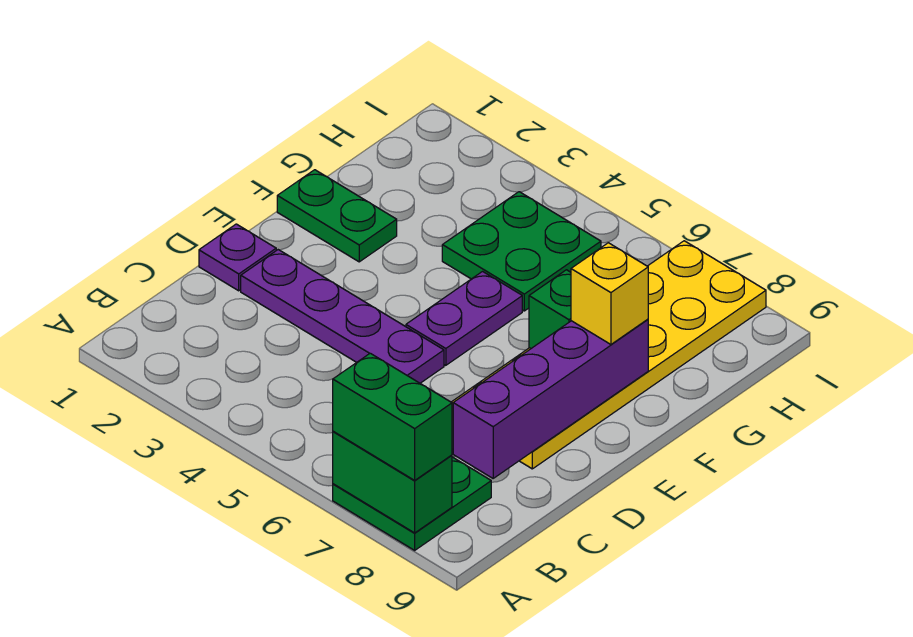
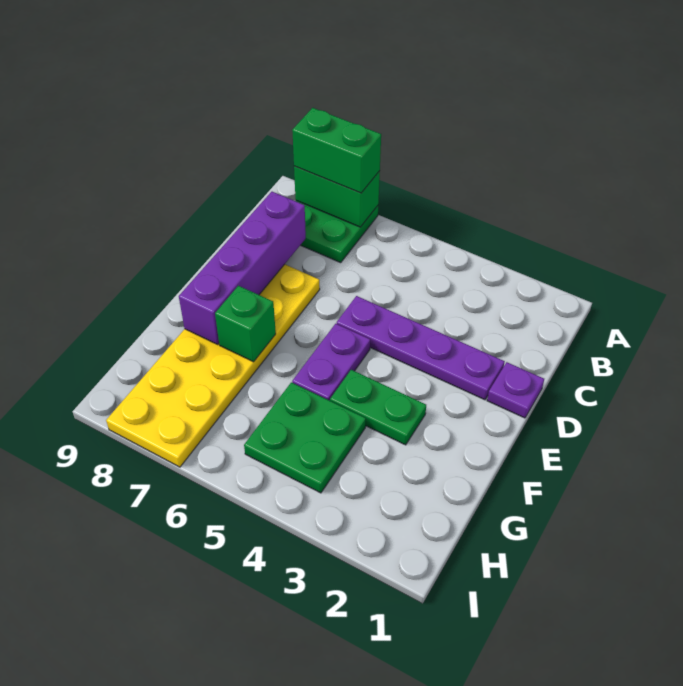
green 1x2 plate [277,170,397,262] -> green 1x2 plate moved to [330,370,426,445]
yellow 1x1 brick [571,243,648,344] -> none

